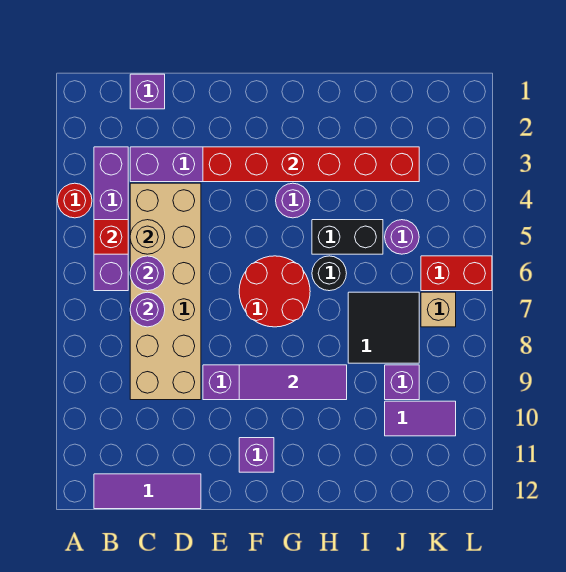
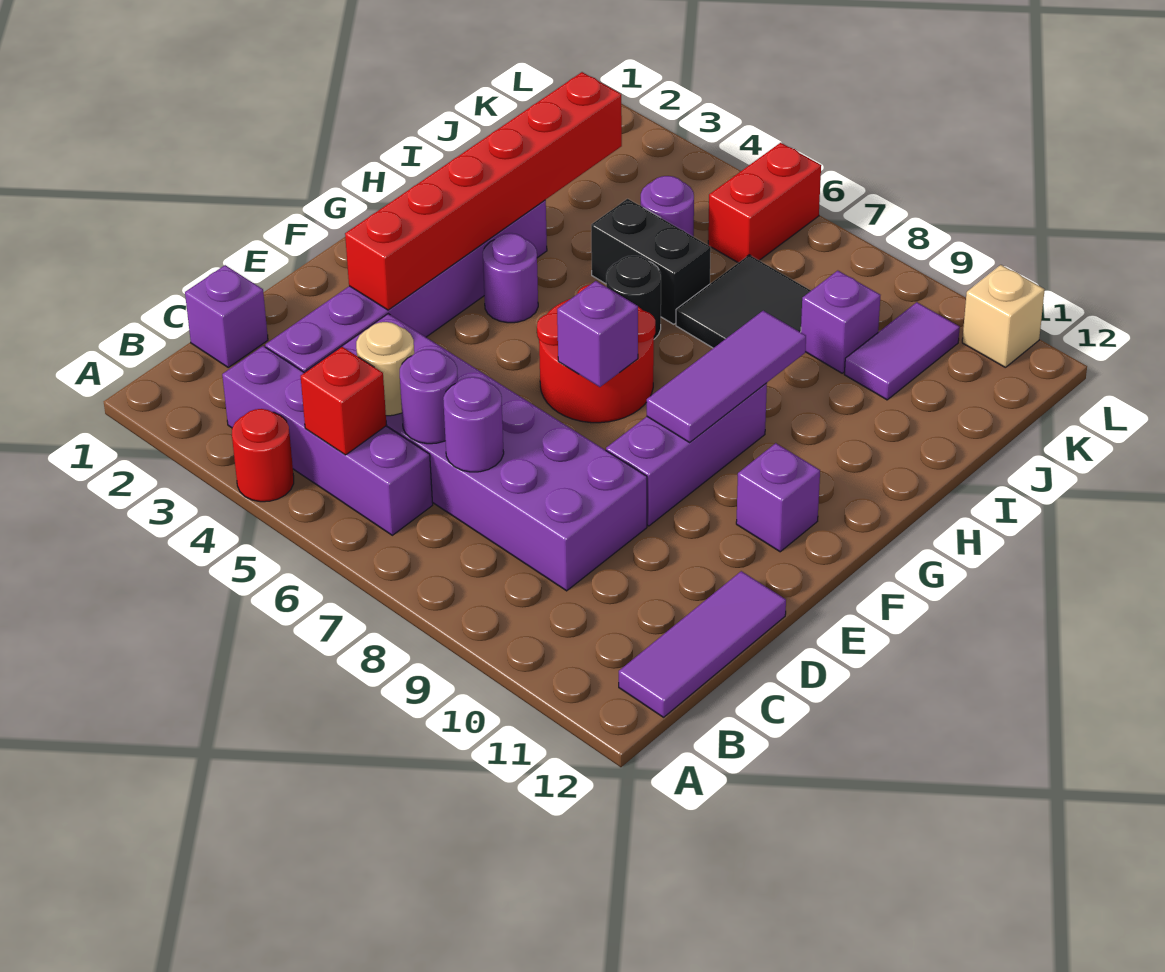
tan 2x6 brick [130,183,201,400] -> purple 2x6 brick [307,314,647,591]
none -> purple 1x1 brick [557,281,638,387]
black 1x2 brick [312,220,383,254] -> black 1x2 brick turned to [591,199,711,324]
tan 1x1 brick [421,292,456,327] -> tan 1x1 brick moved to [962,265,1045,368]

